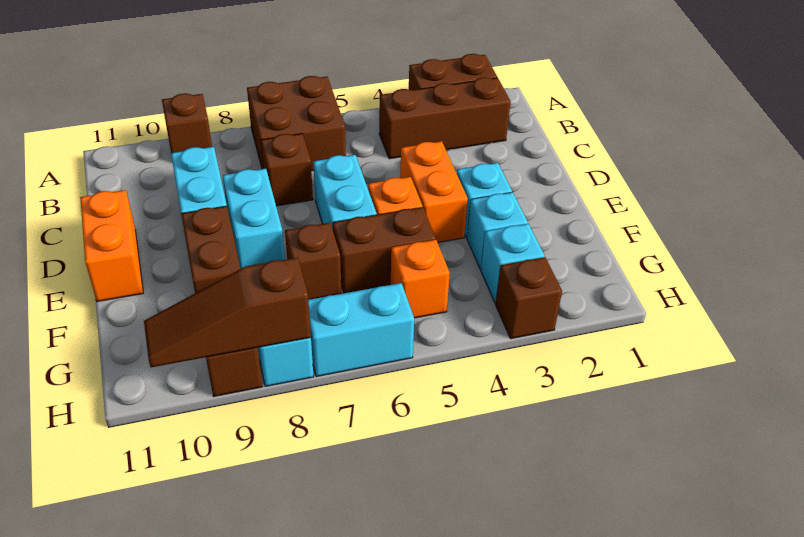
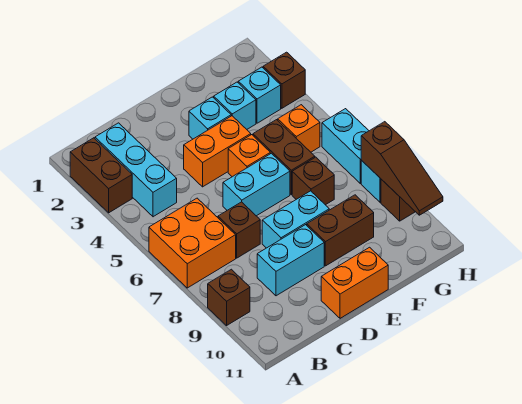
brown 2x2 brick [247,76,346,171] -> orange 2x2 brick [149,198,236,288]
brown 1x3 brick [379,77,511,159] -> cyan 1x3 brick [95,123,177,217]

